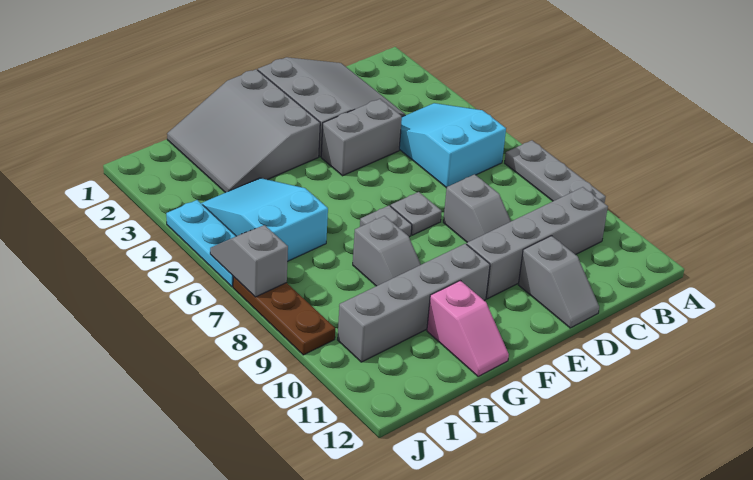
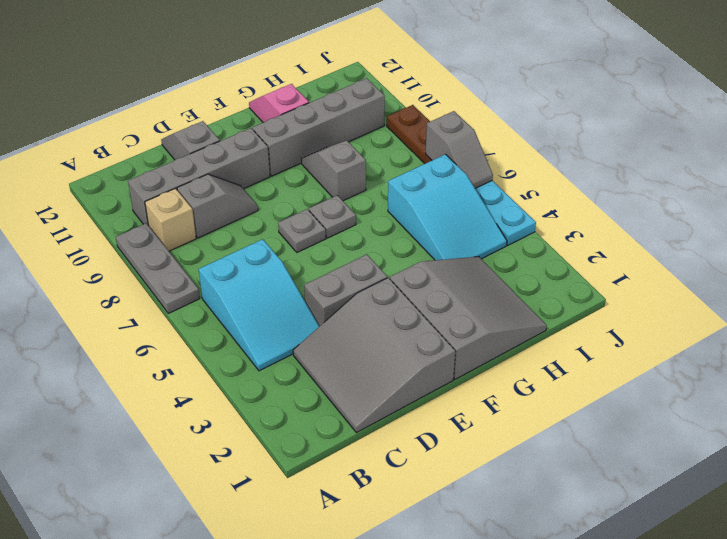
none -> tan 1x1 brick [145,188,196,251]
grey 1x2 slope [443,174,511,242] -> grey 1x2 slope turned to [177,174,258,238]

